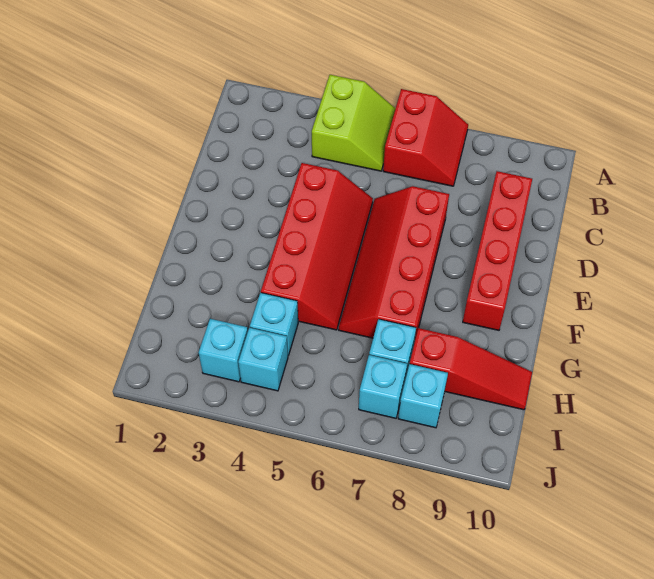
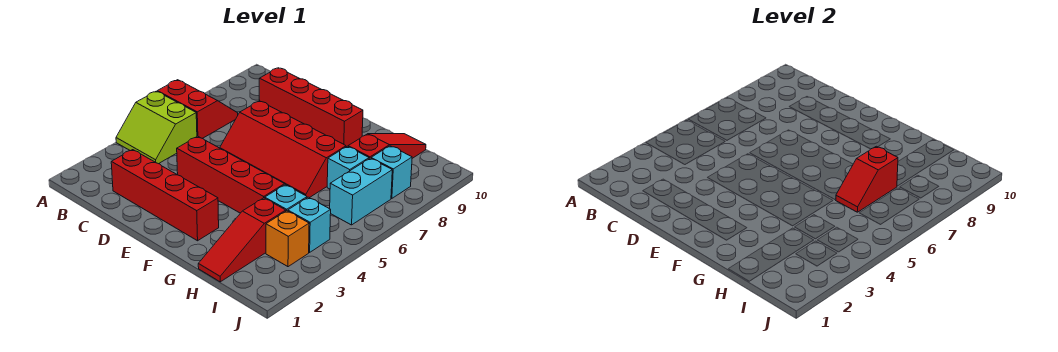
lime 2x2 slope [312,75,396,171] -> lime 2x2 slope turned to [116,91,197,164]
none -> red 1x4 brick [111,150,219,241]
none -> red 1x3 slope [198,198,286,282]
none -> red 1x2 slope [836,146,898,212]
cyan 1x1 brick [199,319,248,382] -> orange 1x1 brick [266,211,309,267]
cyan 1x1 brick [359,355,407,418] -> cyan 1x2 brick [330,158,392,225]

